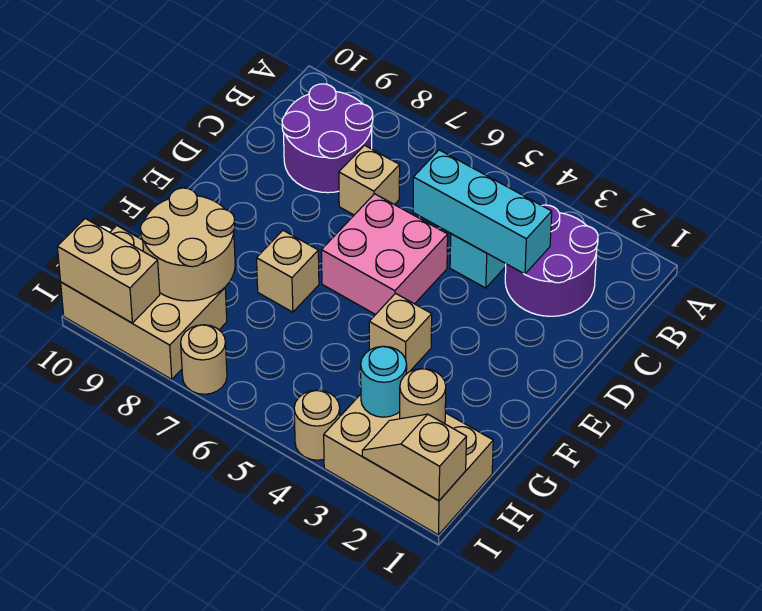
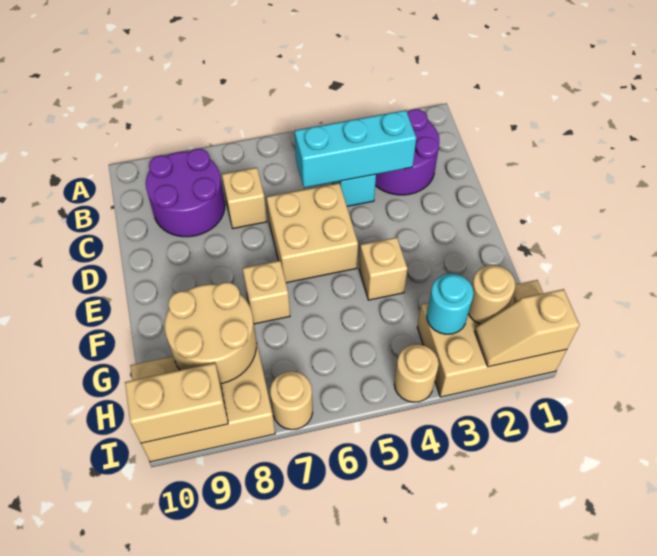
pink 2x2 brick [321,194,448,315] -> tan 2x2 brick [267,183,358,283]

